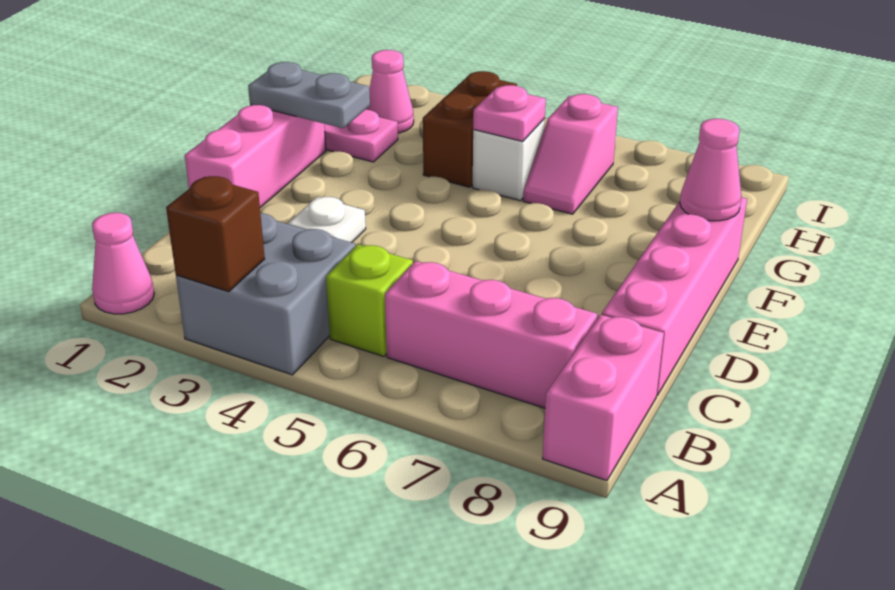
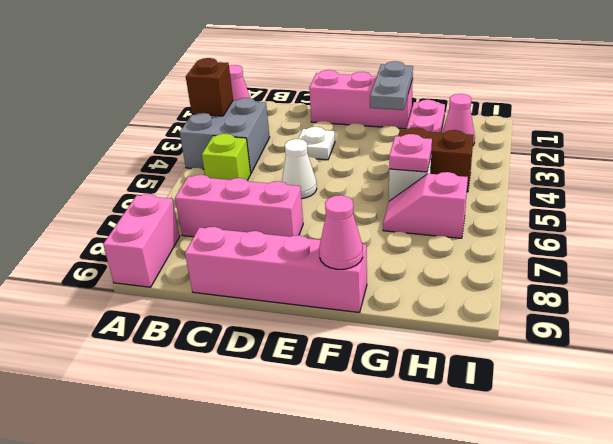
pink 1x2 brick [543,315,664,481] -> pink 1x2 brick turned to [103,194,180,287]
pink 1x3 brick [385,261,597,408] -> pink 1x3 brick turned to [175,175,303,237]
none -> white 1x1 cone [282,139,317,199]

